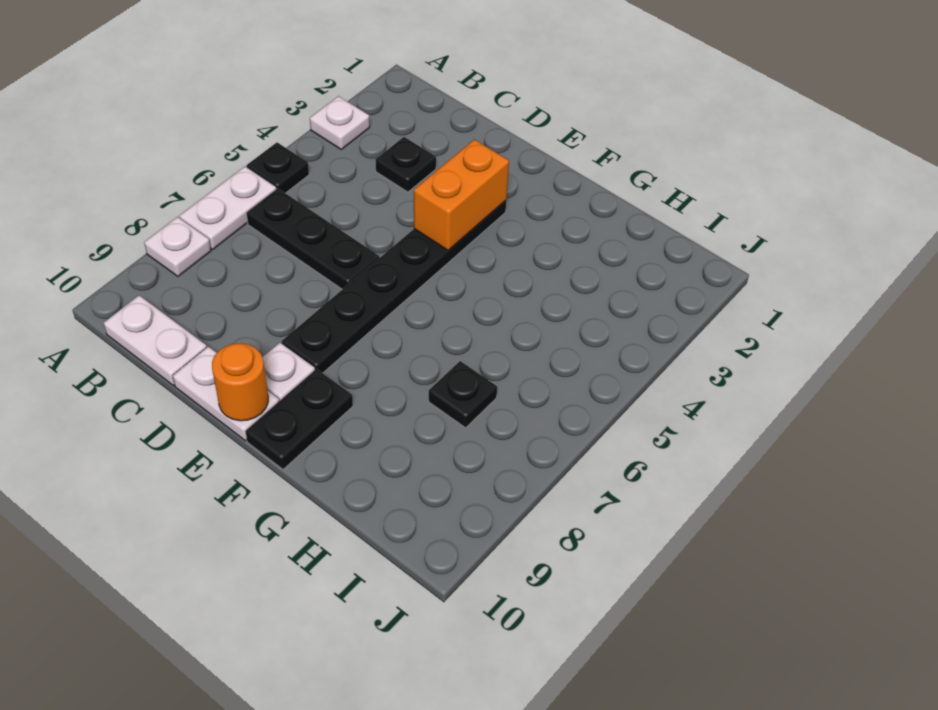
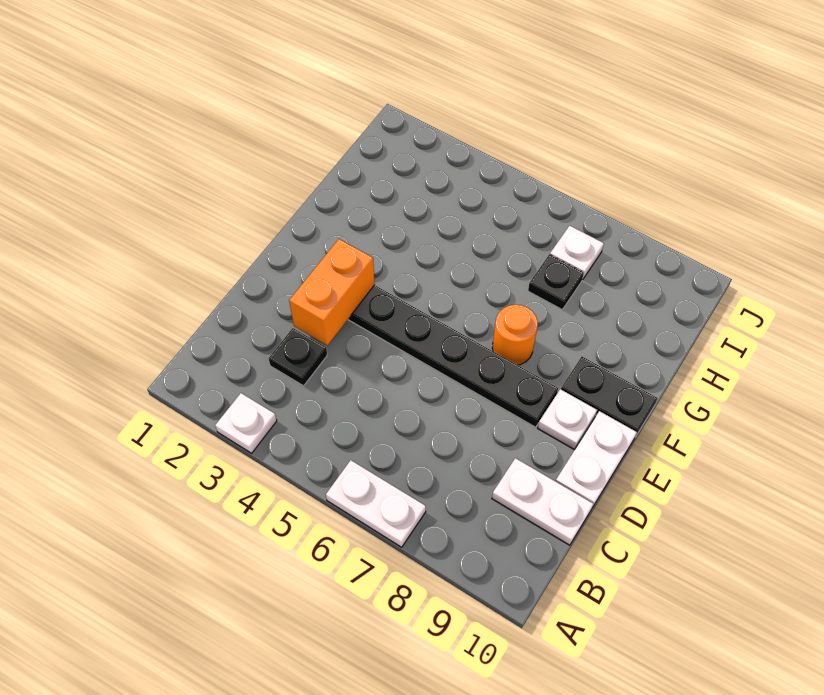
black 1x1 plate [246,142,309,193] -> none
white 1x1 plate [144,217,211,276] -> white 1x1 plate moved to [550,226,604,280]
black 1x3 plate [246,188,379,289] -> none
white 1x2 plate [104,295,207,386] -> white 1x2 plate turned to [492,458,593,545]
orange 1x2 brick [414,140,509,250] -> orange 1x2 brick turned to [289,239,375,345]
orange 1x1 round brick [212,343,268,421] -> orange 1x1 round brick moved to [492,305,538,365]

